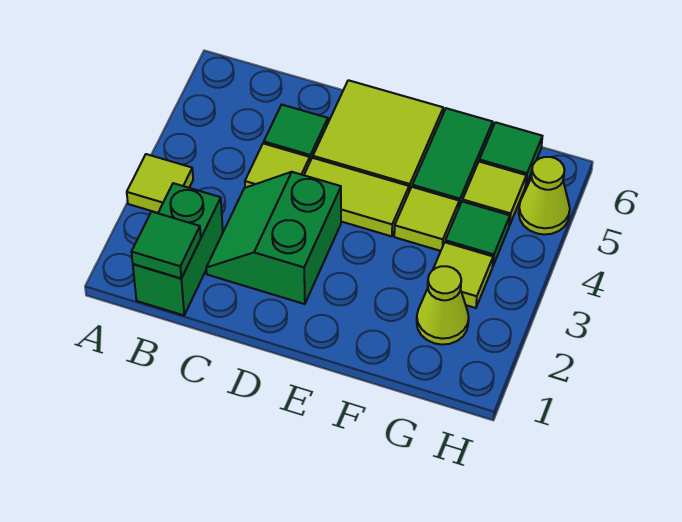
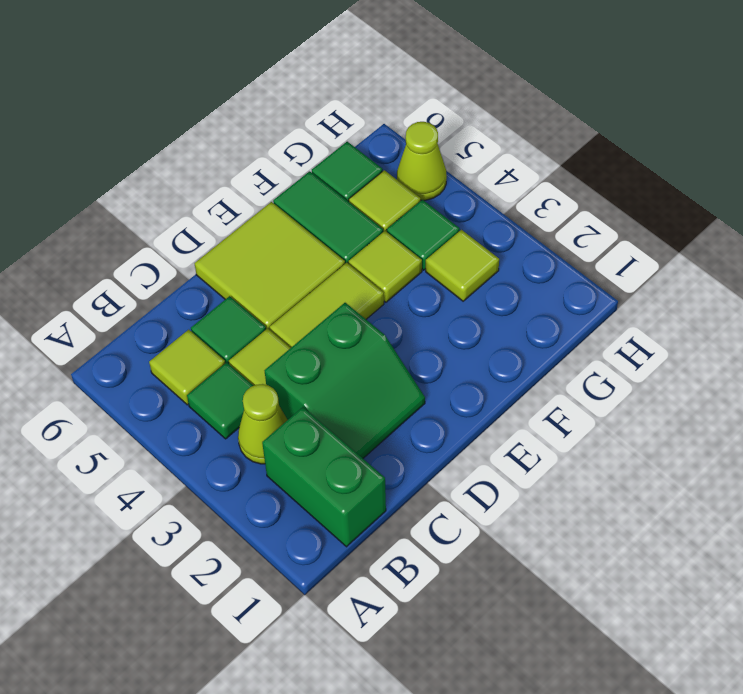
lime 1x1 tile [127,154,193,213] -> lime 1x1 tile moved to [149,330,225,405]
green 1x1 tile [132,212,201,278] -> green 1x1 tile moved to [187,362,253,439]
green 2x2 slope [206,172,341,304] -> green 2x2 slope turned to [265,303,425,458]
lime 1x1 cone [417,266,469,345] -> lime 1x1 cone moved to [238,384,287,464]

